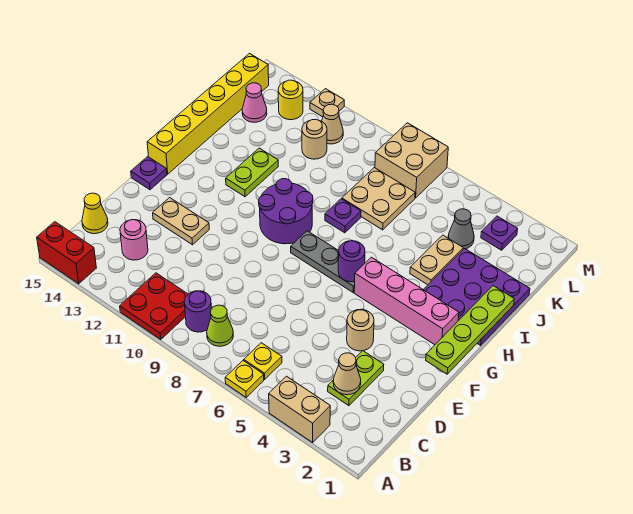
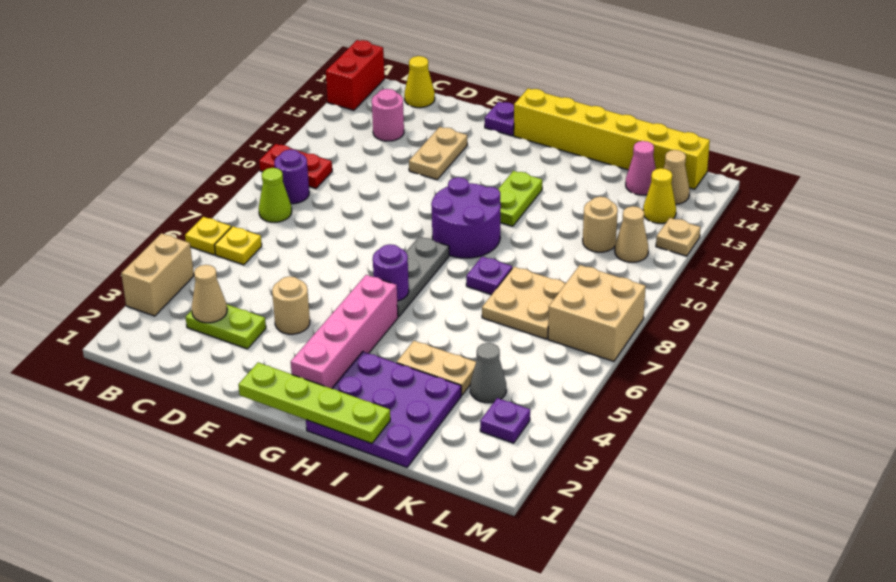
red 2x2 plate [120,273,188,339] -> red 1x2 plate [259,144,332,189]
lime 1x2 plate [226,148,278,197] -> lime 1x2 plate turned to [498,171,542,226]
yellow 1x1 round brick [278,80,303,120] -> yellow 1x1 cone [643,168,676,223]
none -> tan 1x1 cone [663,150,690,204]

